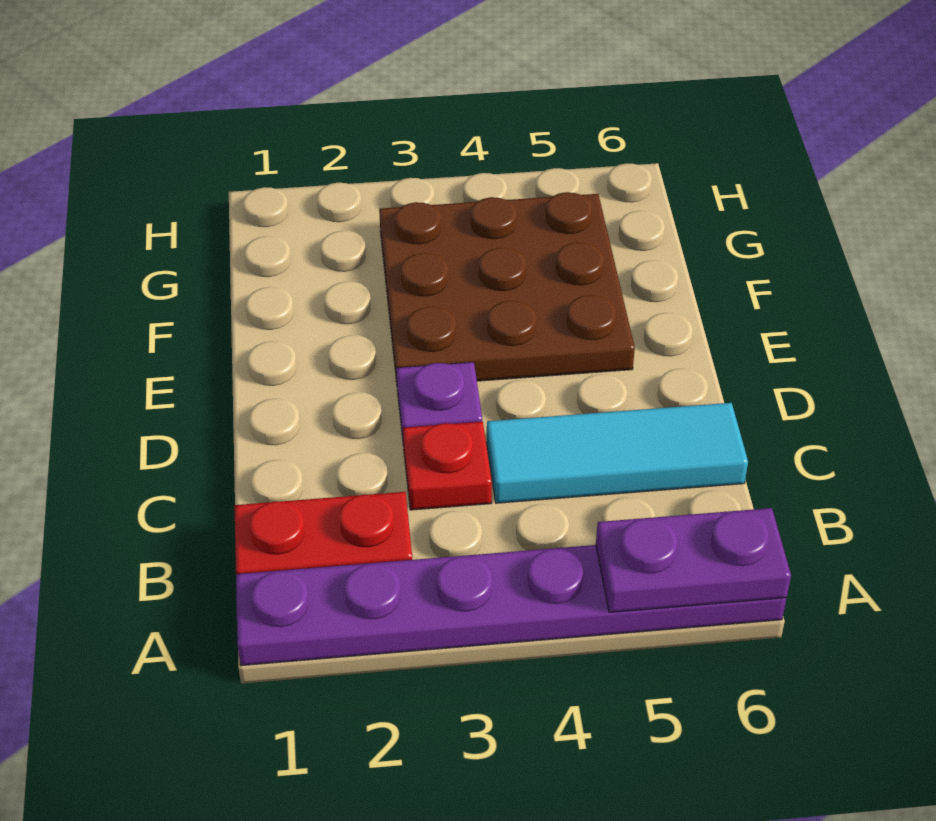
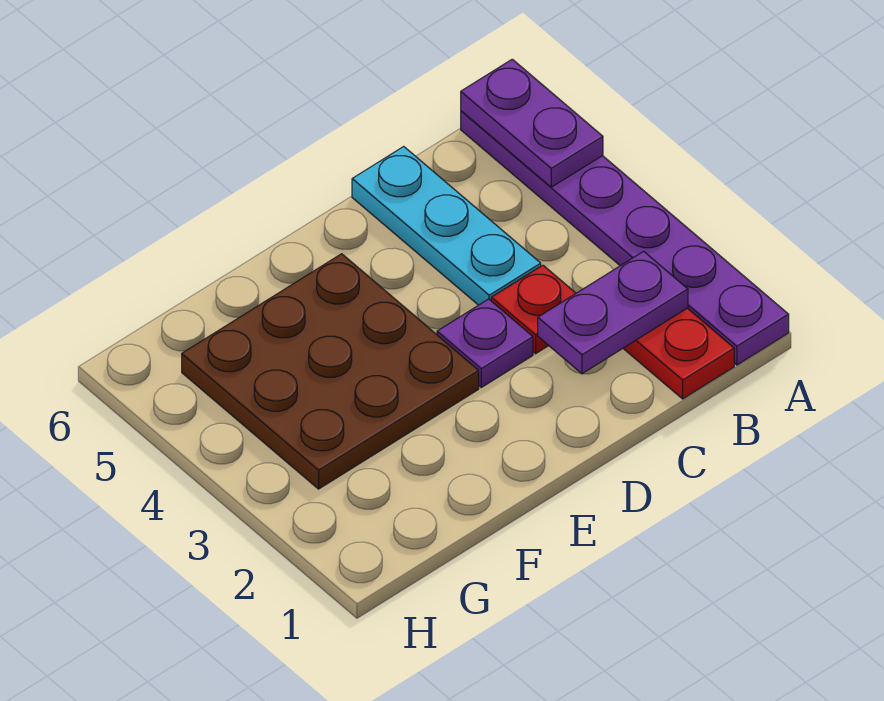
none -> purple 1x2 plate [538,251,688,374]
cyan 1x3 tile [487,403,748,503] -> cyan 1x3 plate [352,147,541,305]

